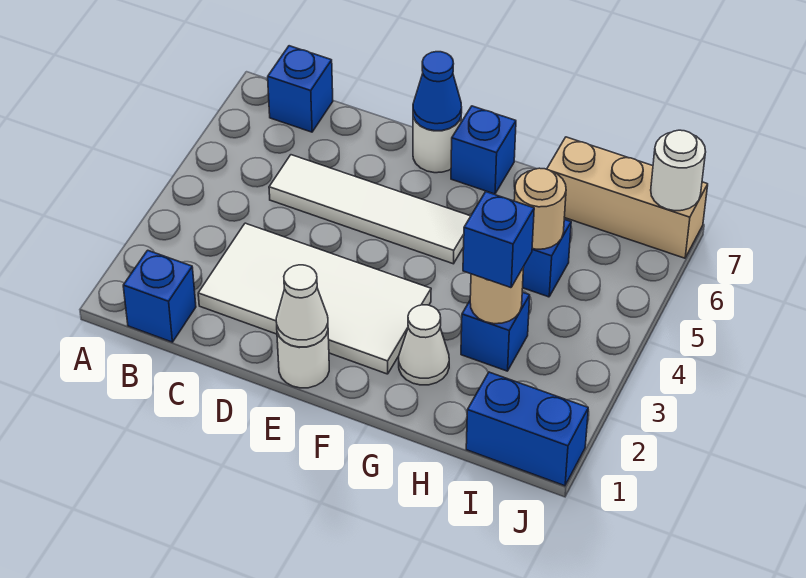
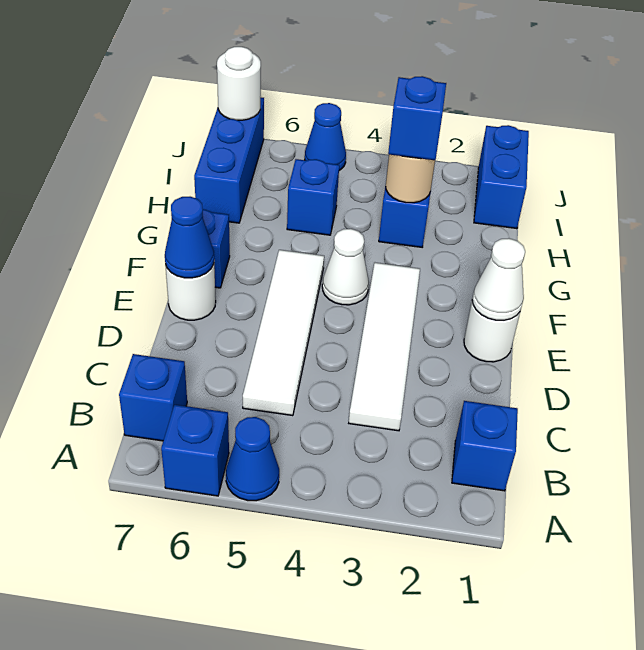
none -> blue 1x1 cone [226,417,279,501]
none -> blue 1x1 brick [161,405,229,496]
white 2x4 tile [198,223,431,374] -> white 1x4 tile [349,263,420,431]
white 1x1 cone [399,305,449,385] -> white 1x1 cone moved to [322,229,369,305]
tan 1x1 round brick [514,168,566,249] -> none
tan 1x3 brick [547,137,708,258] -> blue 1x3 brick [194,97,264,223]
none -> blue 1x1 cone [305,103,346,170]

